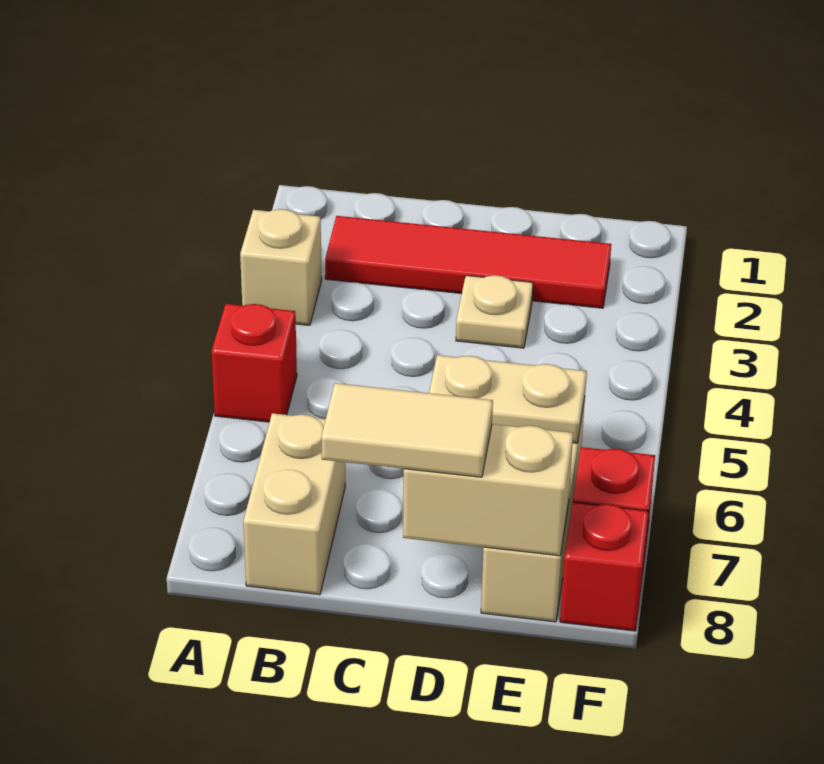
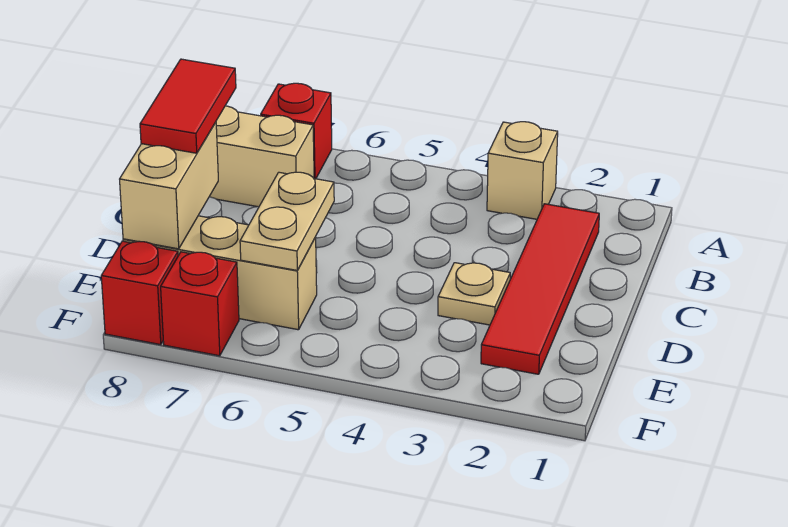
red 1x1 brick [212,304,297,422] -> red 1x1 brick moved to [261,83,332,179]
tan 1x2 tile [321,383,493,477] -> red 1x2 tile [140,59,236,153]

